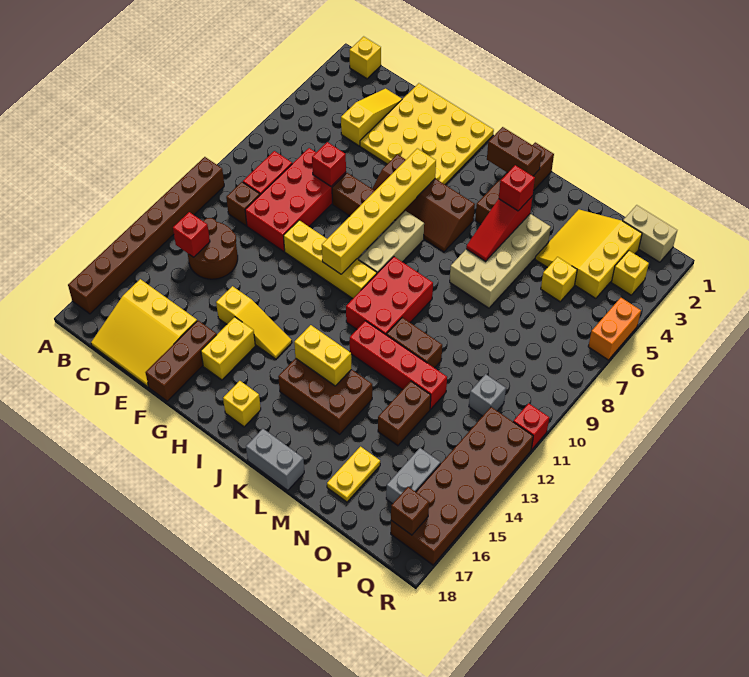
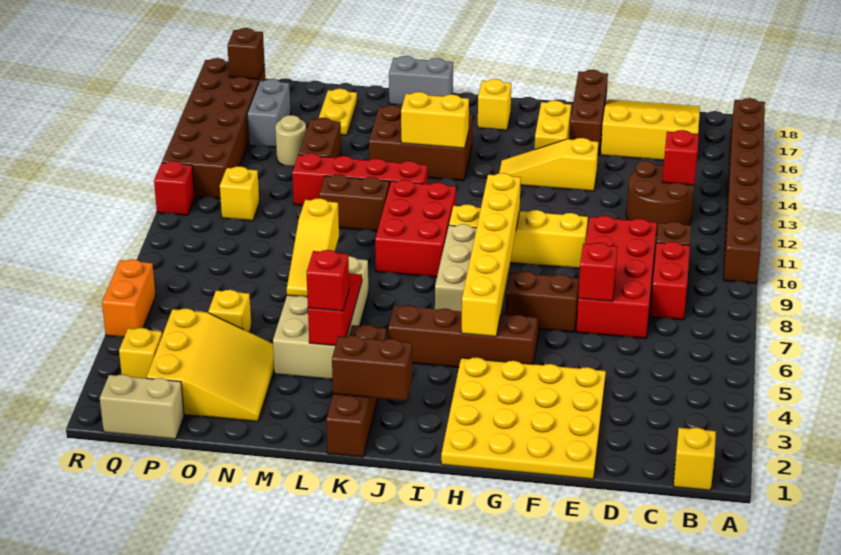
yellow 1x3 slope [341,88,402,146] -> yellow 1x3 slope moved to [287,198,339,297]
none -> tan 1x1 round brick [275,115,306,167]
grey 1x1 brick [469,374,506,416] -> yellow 1x1 brick [220,166,259,221]

